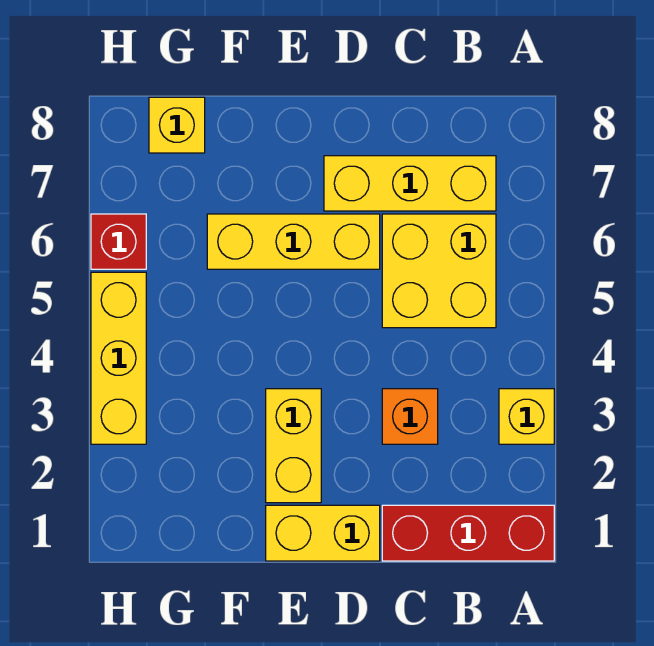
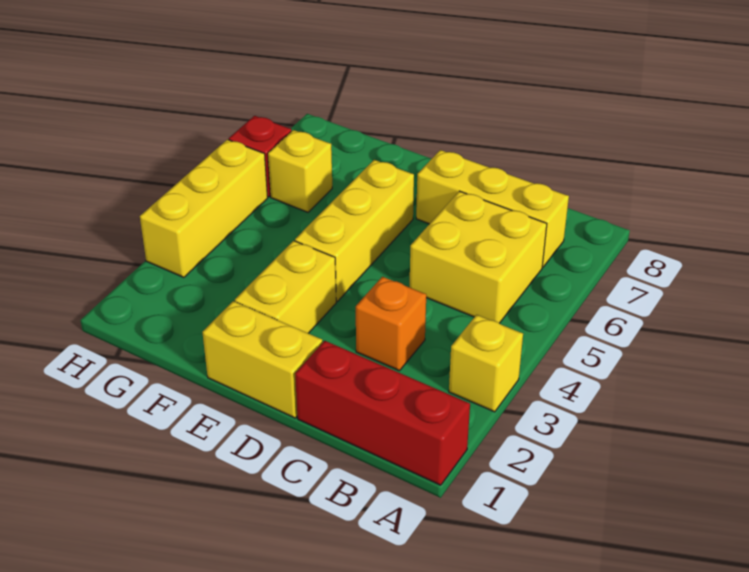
yellow 1x3 brick [207,214,380,269] -> yellow 1x3 brick turned to [295,160,414,301]
yellow 1x1 brick [149,97,205,153] -> yellow 1x1 brick moved to [268,130,332,212]

